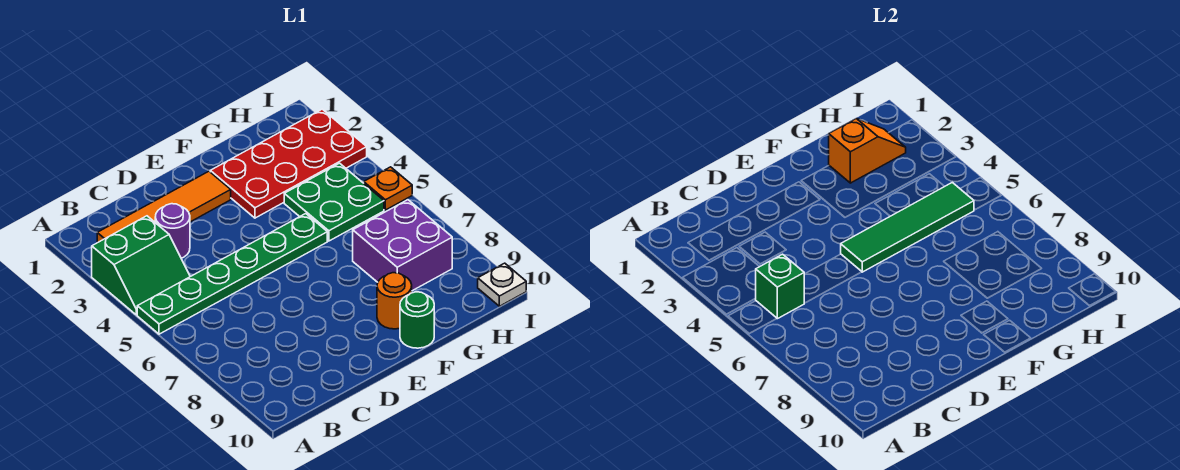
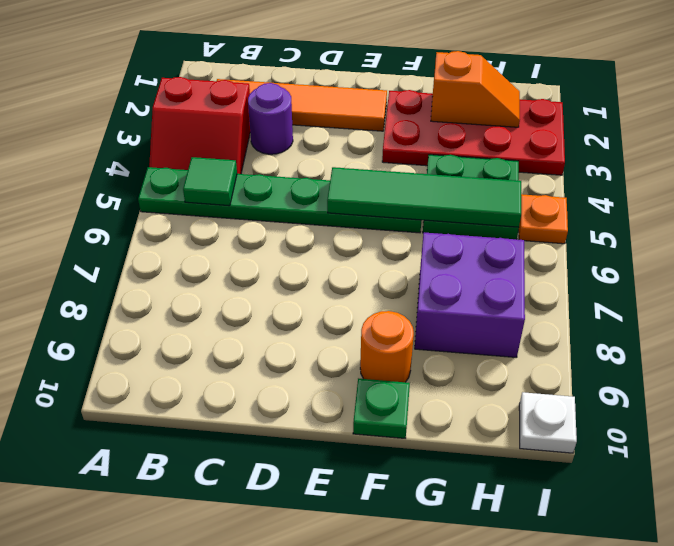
green 2x2 slope [92,216,190,315] -> red 2x2 slope [149,77,250,174]
green 1x1 brick [755,254,804,319] -> green 1x1 tile [183,157,237,206]
green 1x1 round brick [400,292,434,348] -> green 1x1 plate [353,378,410,438]

